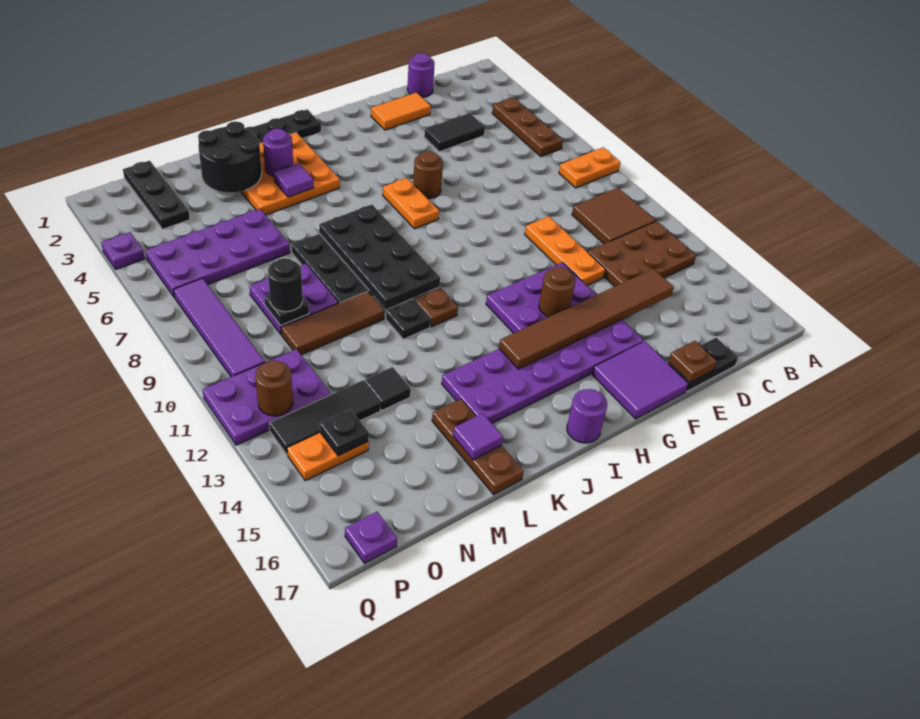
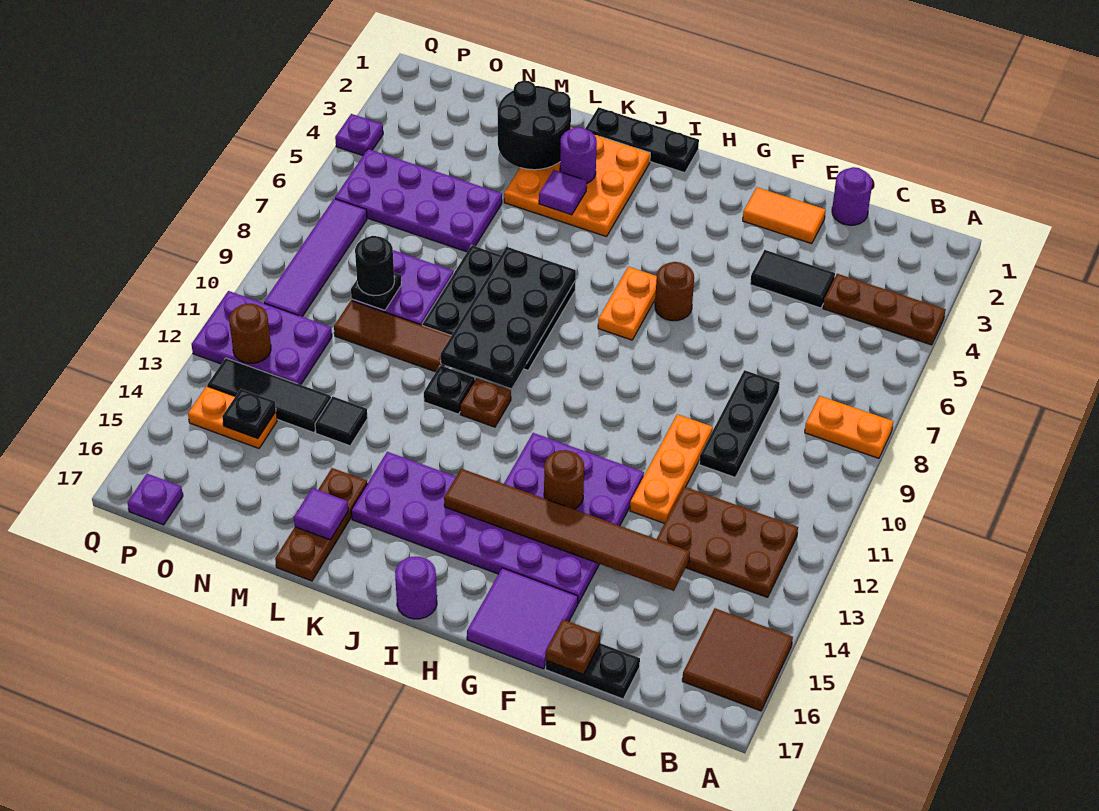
brown 1x3 plate [492,98,563,157] -> brown 1x3 plate turned to [823,274,946,345]
brown 2x2 tile [572,188,656,244] -> brown 2x2 tile moved to [682,608,793,711]
black 1x3 plate [123,161,190,229] -> black 1x3 plate moved to [699,370,780,477]

